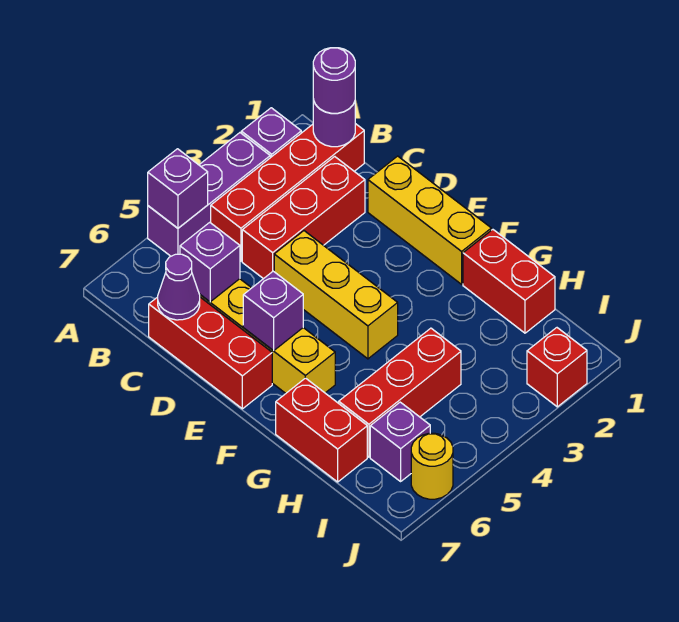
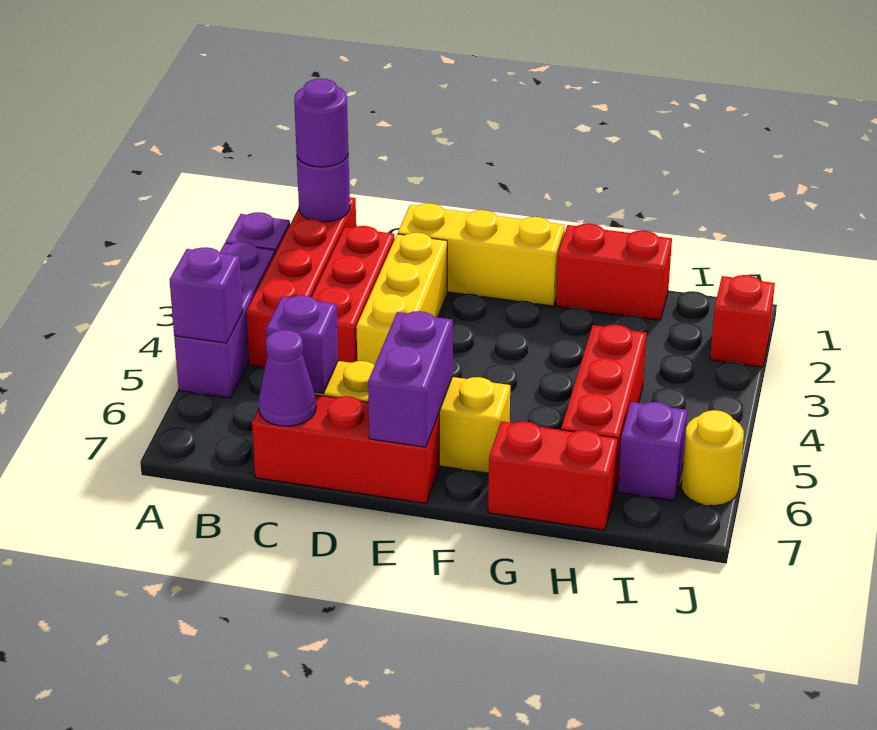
yellow 1x3 brick [274,231,398,359] -> yellow 1x3 brick turned to [356,233,447,365]
purple 1x1 brick [243,271,303,351] -> purple 1x2 brick [368,311,453,447]

